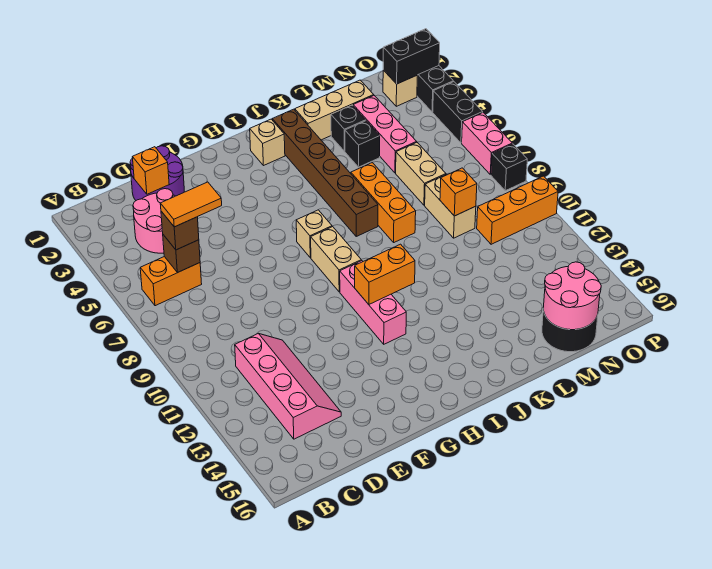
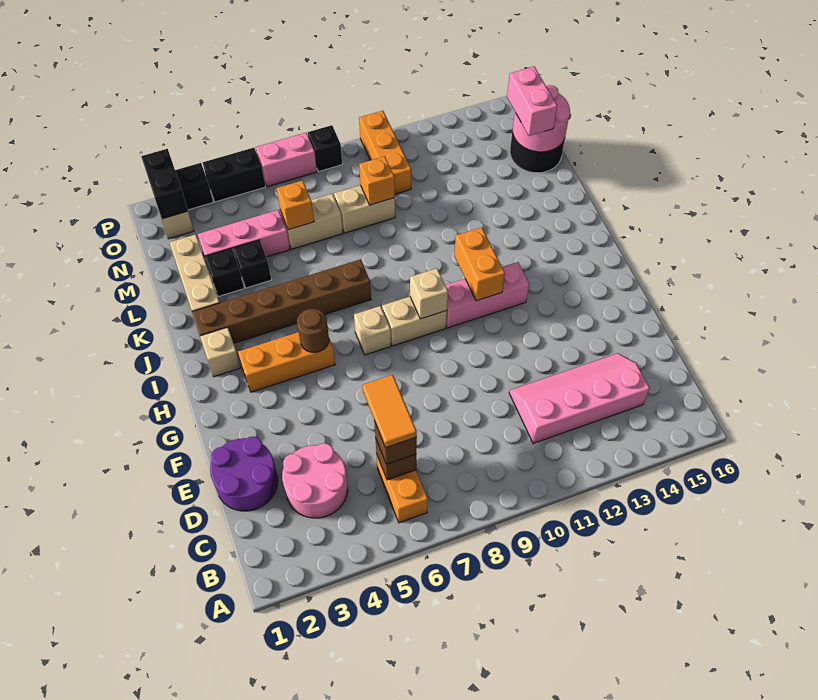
orange 1x1 brick [132,147,169,194] -> orange 1x1 brick moved to [276,180,314,230]
none -> brown 1x1 round brick [297,309,329,353]
none -> tan 1x1 brick [410,268,448,319]
orange 1x3 brick [351,163,416,242] -> orange 1x3 brick moved to [238,332,335,392]
none -> pink 1x2 brick [507,67,557,136]

